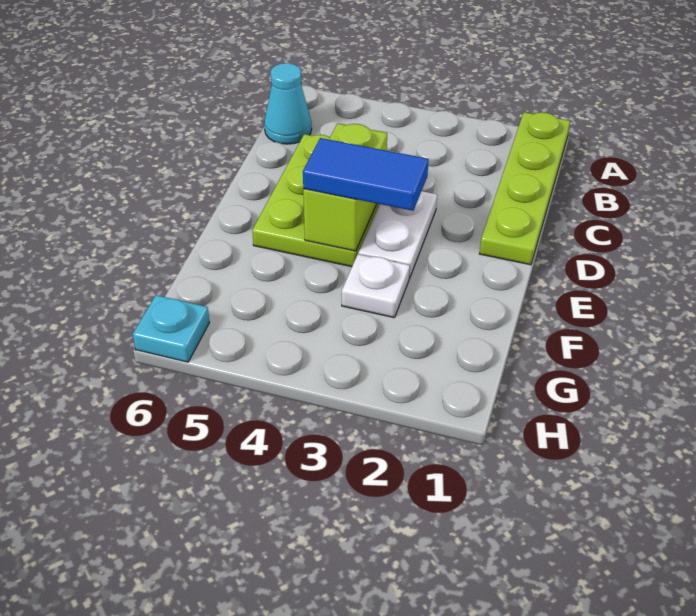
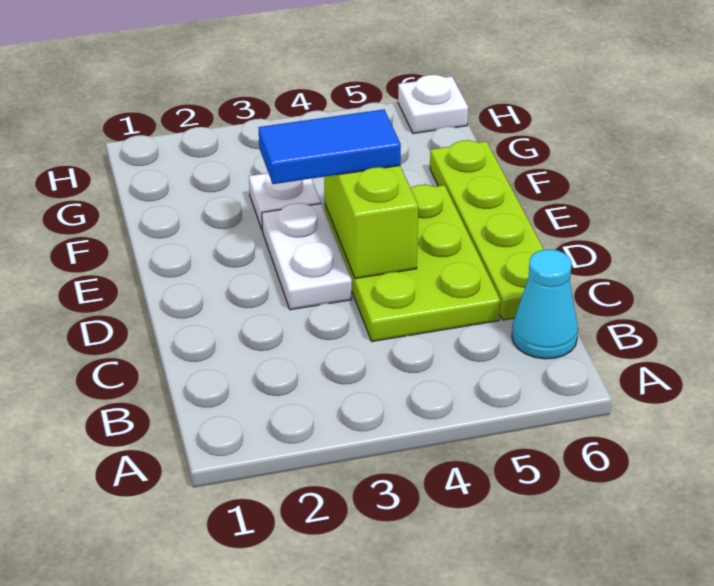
lime 1x4 plate [480,112,570,265] -> lime 1x4 plate moved to [430,140,544,320]
cyan 1x1 plate [133,295,209,362] -> white 1x1 plate [398,75,468,134]

